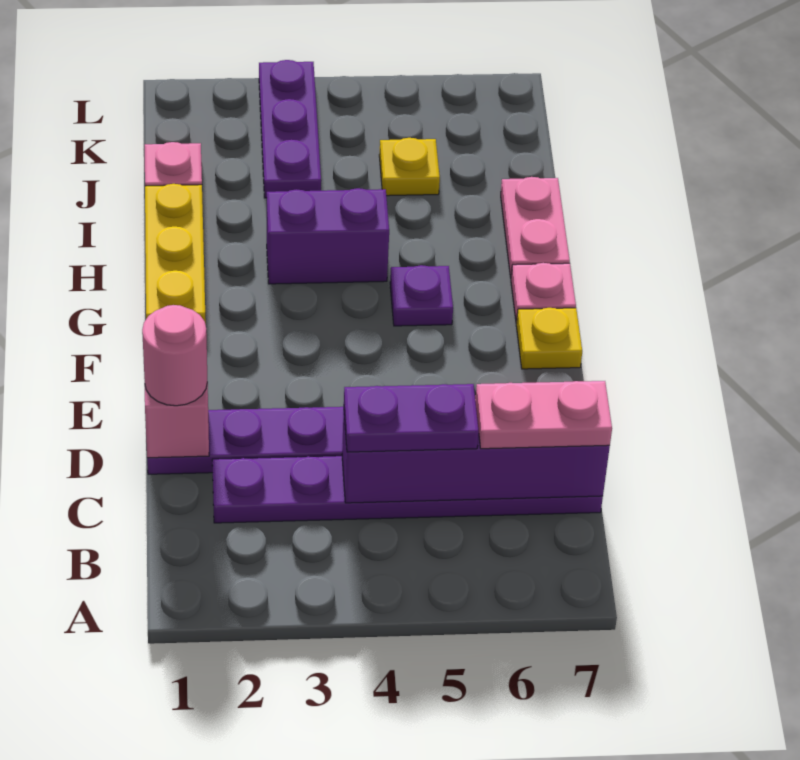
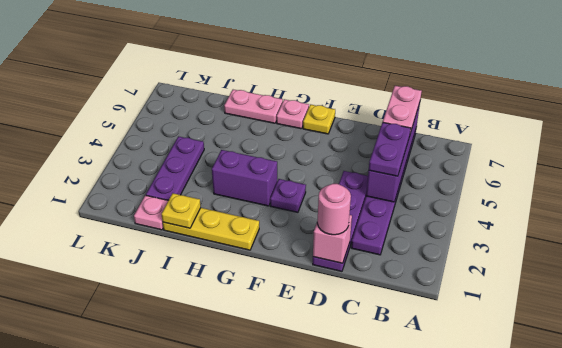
purple 1x1 plate [390,265,453,326] -> purple 1x1 plate moved to [270,179,306,212]
purple 1x2 brick [267,188,389,284] -> purple 1x2 brick turned to [212,150,277,206]
purple 1x3 plate [259,60,321,198] -> purple 1x3 plate turned to [146,136,204,200]
yellow 1x1 plate [379,138,440,196] -> yellow 1x1 plate moved to [162,193,201,228]

